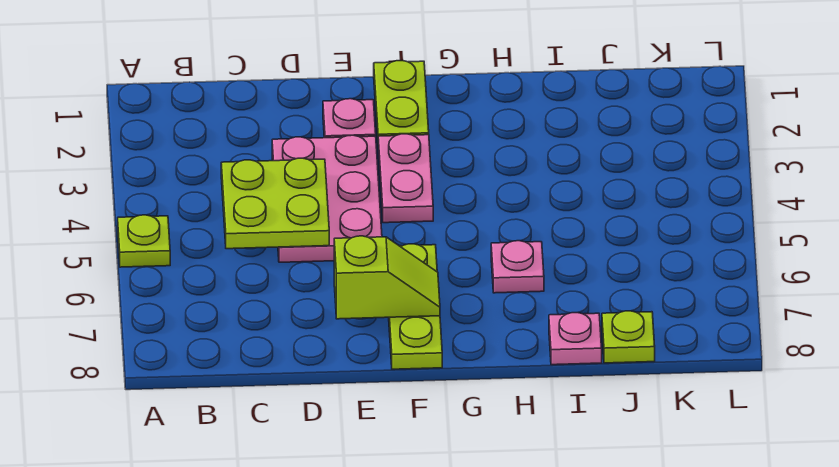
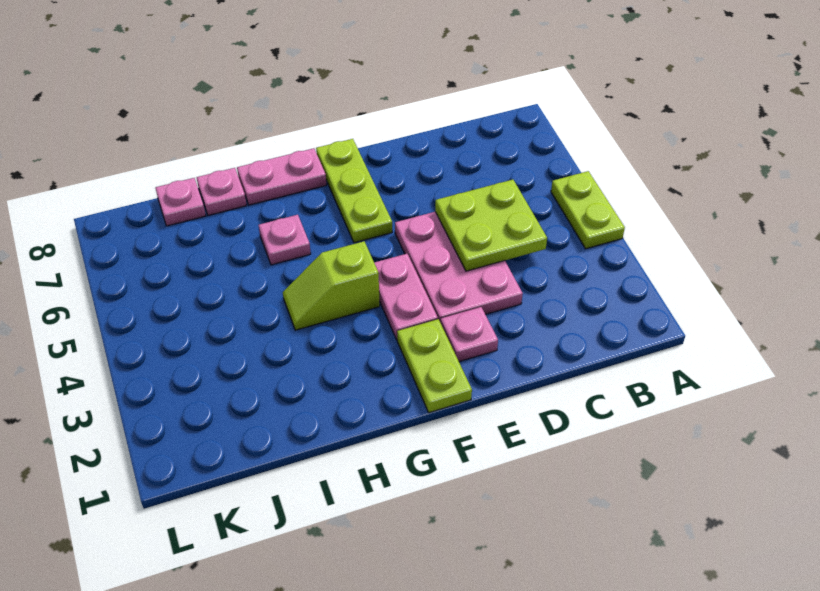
lime 1x1 plate [118,215,170,267] -> lime 1x2 plate [551,171,625,249]
lime 1x2 slope [334,236,440,319] -> lime 1x2 slope moved to [283,241,380,330]
none -> pink 1x2 plate [237,148,326,205]
lime 1x1 plate [602,311,655,363] -> pink 1x1 plate [156,178,206,226]

